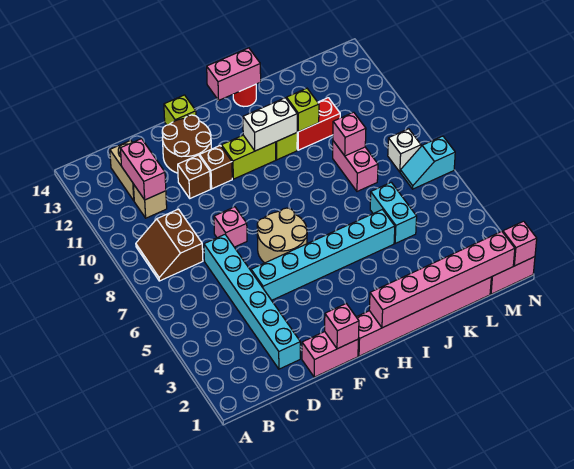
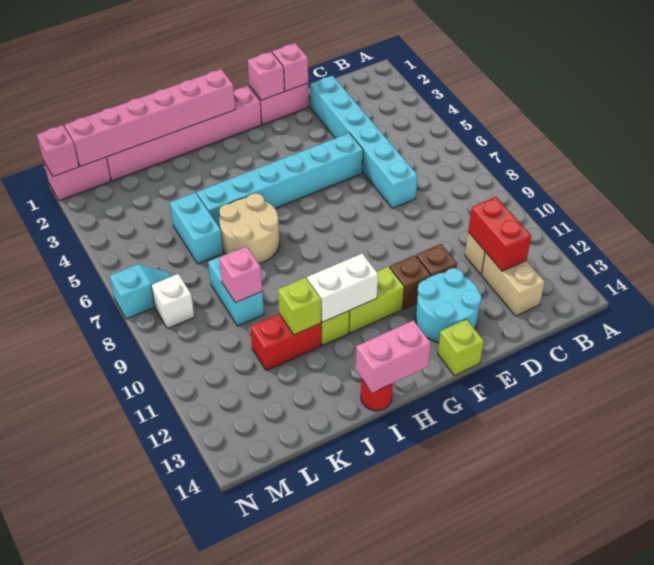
brown 2x2 slope [136,209,203,281] -> none
pink 1x2 brick [120,139,166,200] -> red 1x2 brick [468,197,531,271]
pink 1x1 brick [214,207,247,247] -> pink 1x1 brick moved to [272,43,308,91]
brown 2x2 round brick [162,115,211,173] -> cyan 2x2 round brick [416,268,482,343]
tan 2x2 round brick [257,208,307,263] -> tan 2x2 round brick moved to [219,193,279,263]
pink 1x2 brick [333,141,378,191] -> cyan 1x2 brick [208,251,264,326]

